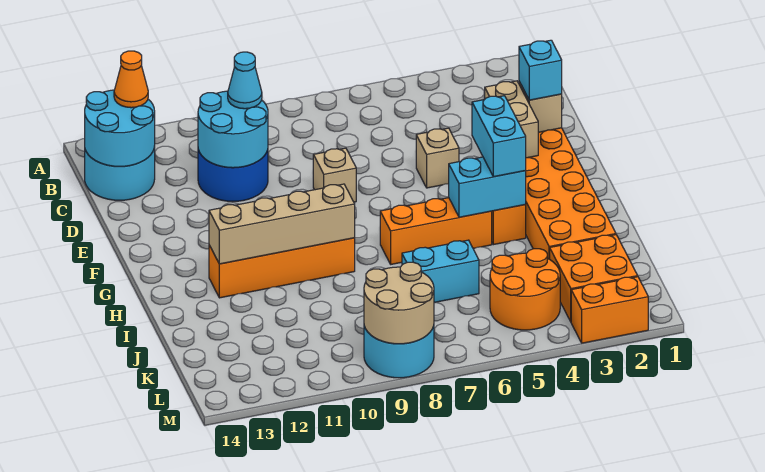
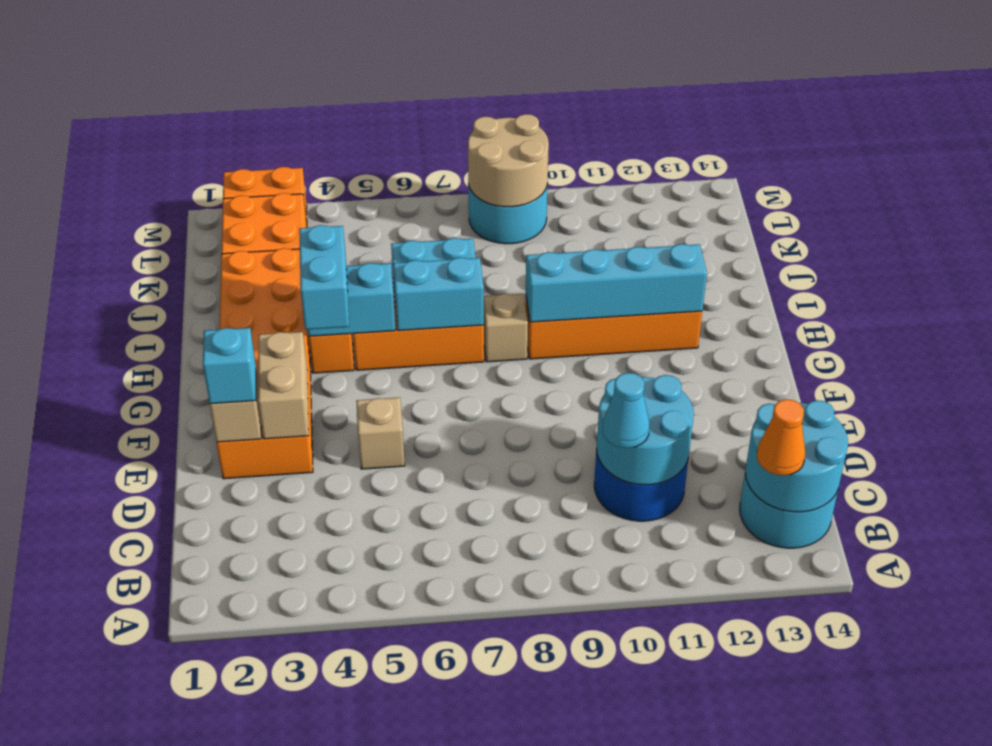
tan 1x1 brick [313,148,356,202] -> tan 1x1 brick moved to [484,294,528,362]
none -> cyan 1x2 brick [393,258,484,331]
tan 1x4 brick [209,184,355,264] -> cyan 1x4 brick [526,244,707,322]
orange 2x2 round brick [490,249,560,330] -> none

